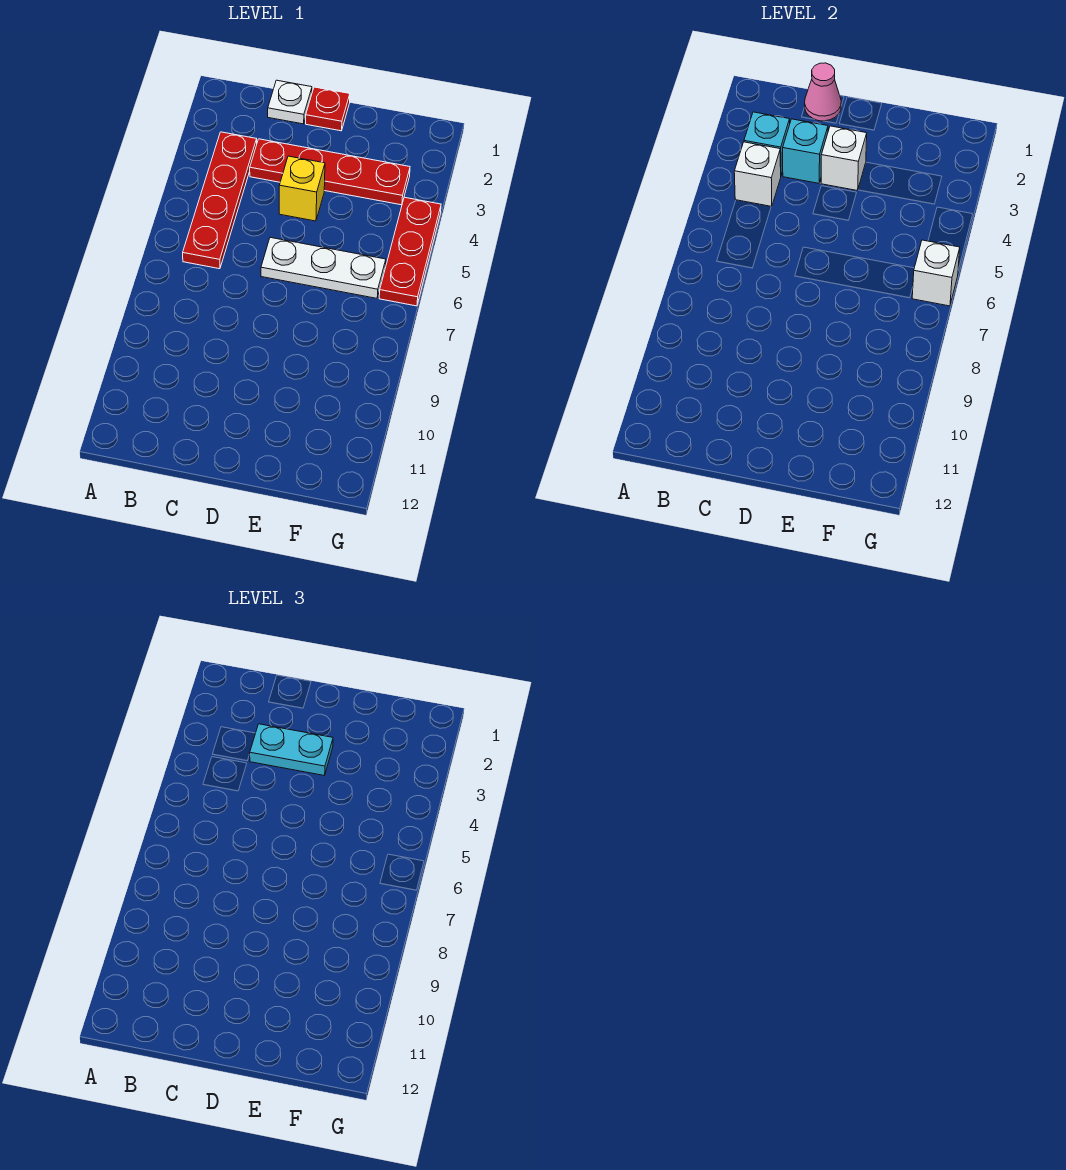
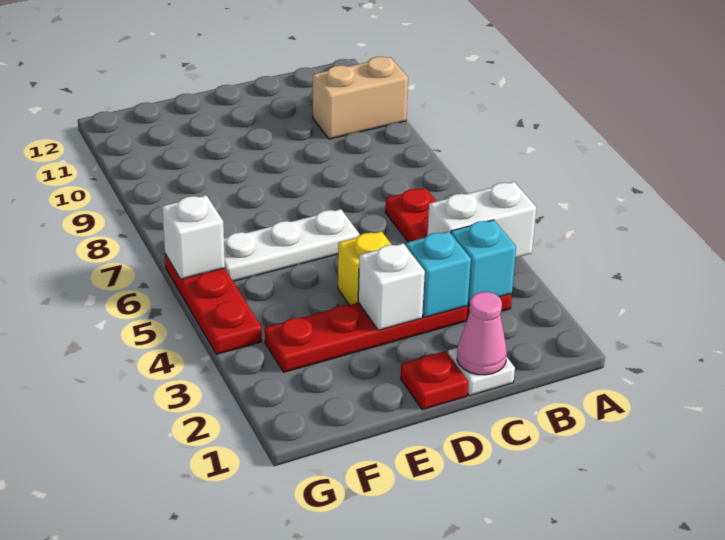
none -> tan 1x2 brick [313,57,408,139]
white 1x1 brick [734,142,781,207] -> white 1x2 brick [427,182,536,258]
cyan 1x2 plate [250,724,333,776] -> none

